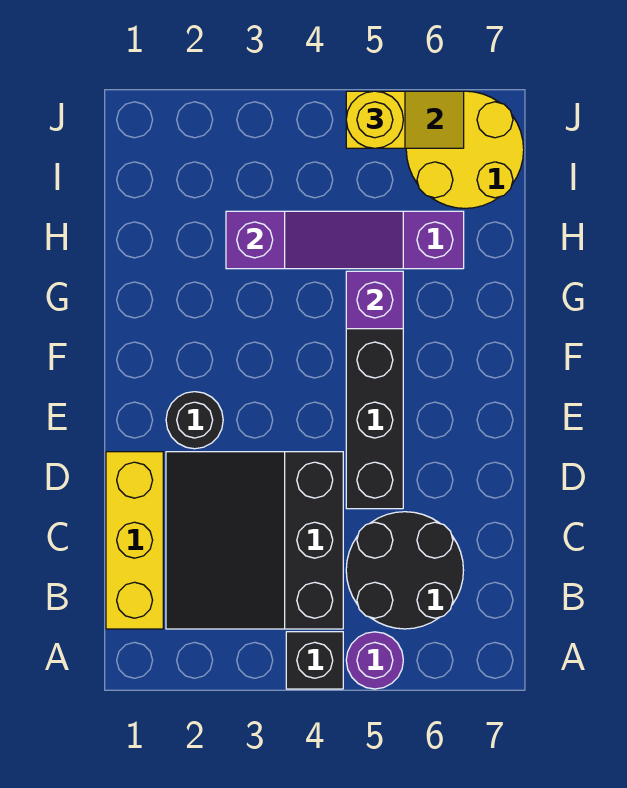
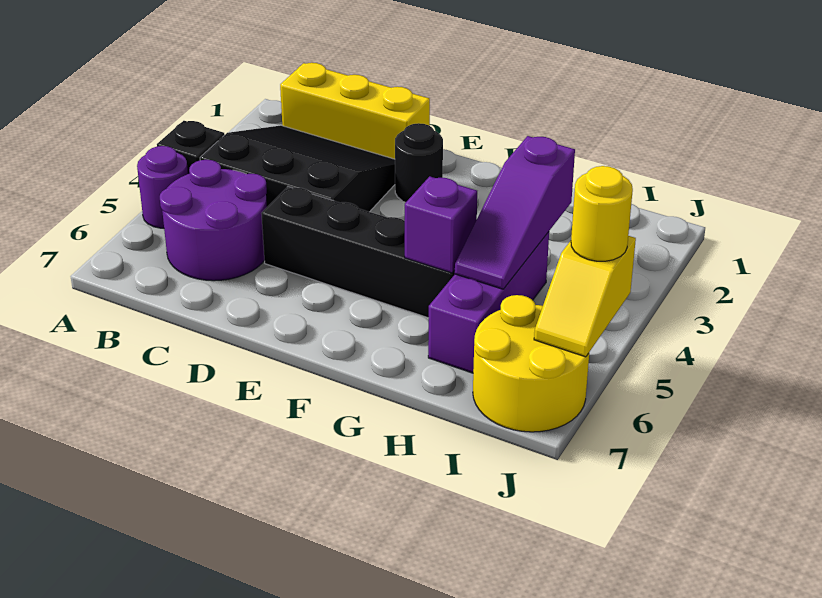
black 2x2 round brick [346,512,464,629] -> purple 2x2 round brick [160,160,267,281]

